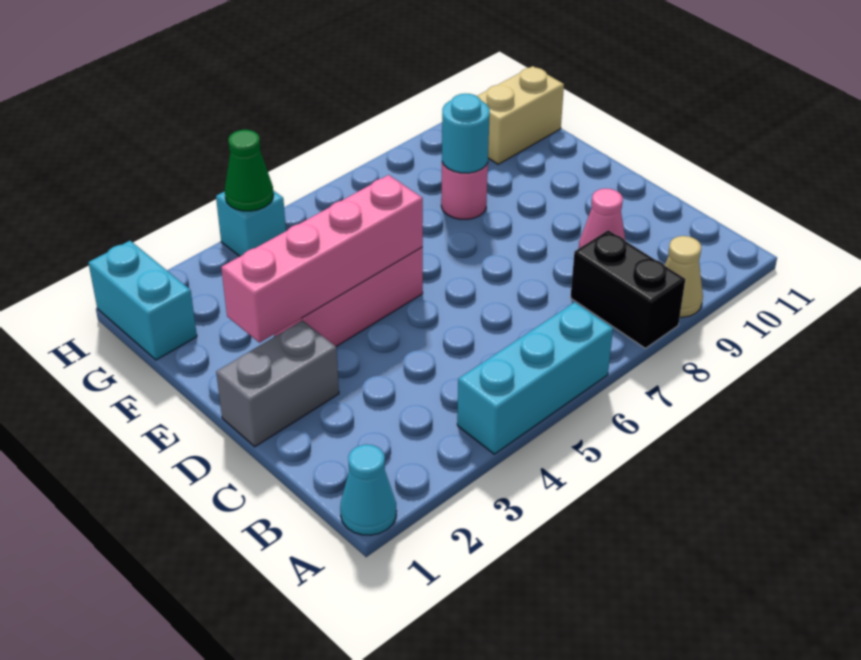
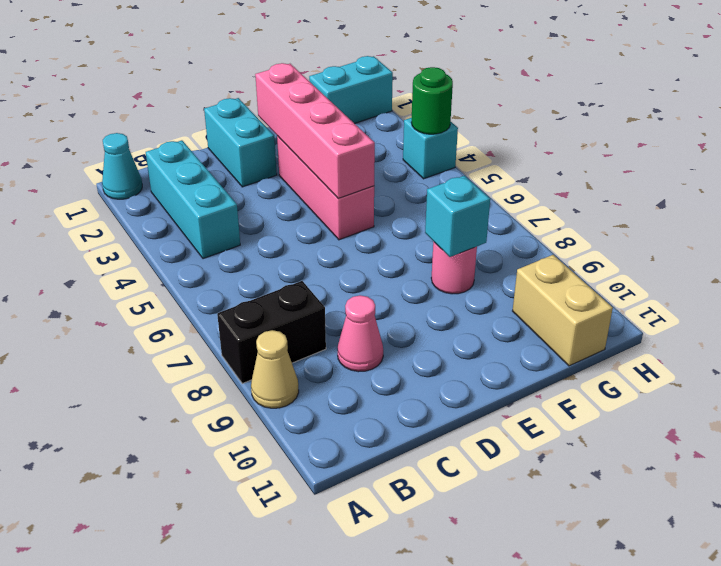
cyan 1x3 brick [457,302,613,454] -> cyan 1x3 brick moved to [146,140,240,259]
grey 1x2 brick [216,321,339,447] -> cyan 1x2 brick [204,98,277,187]
cyan 1x1 round brick [442,94,490,173] -> cyan 1x1 brick [425,176,490,257]
green 1x1 cone [225,130,274,211] -> green 1x1 round brick [411,67,453,134]

